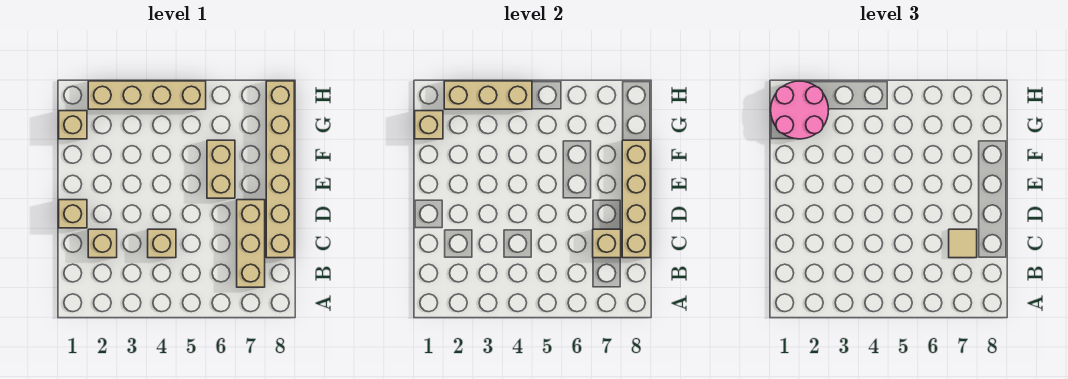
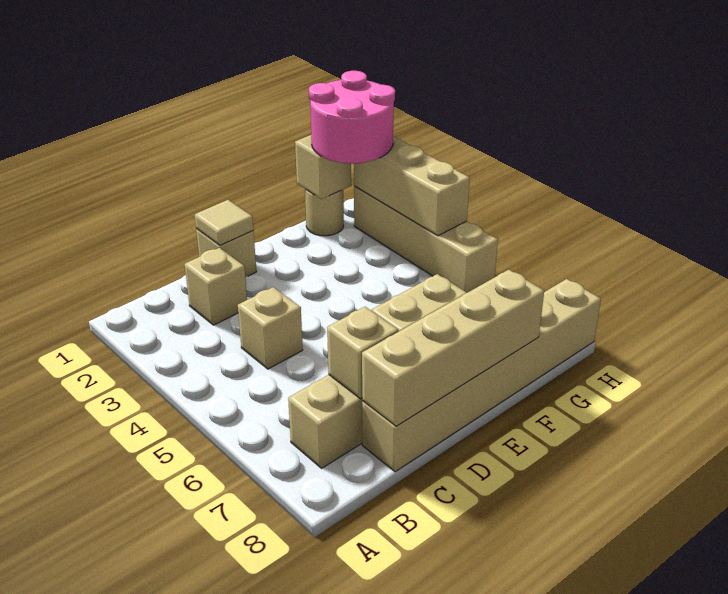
tan 1x1 tile [949,229,977,258] -> tan 1x1 tile moved to [195,200,253,245]
tan 1x1 brick [59,111,87,139] -> tan 1x1 round brick [305,189,344,236]

